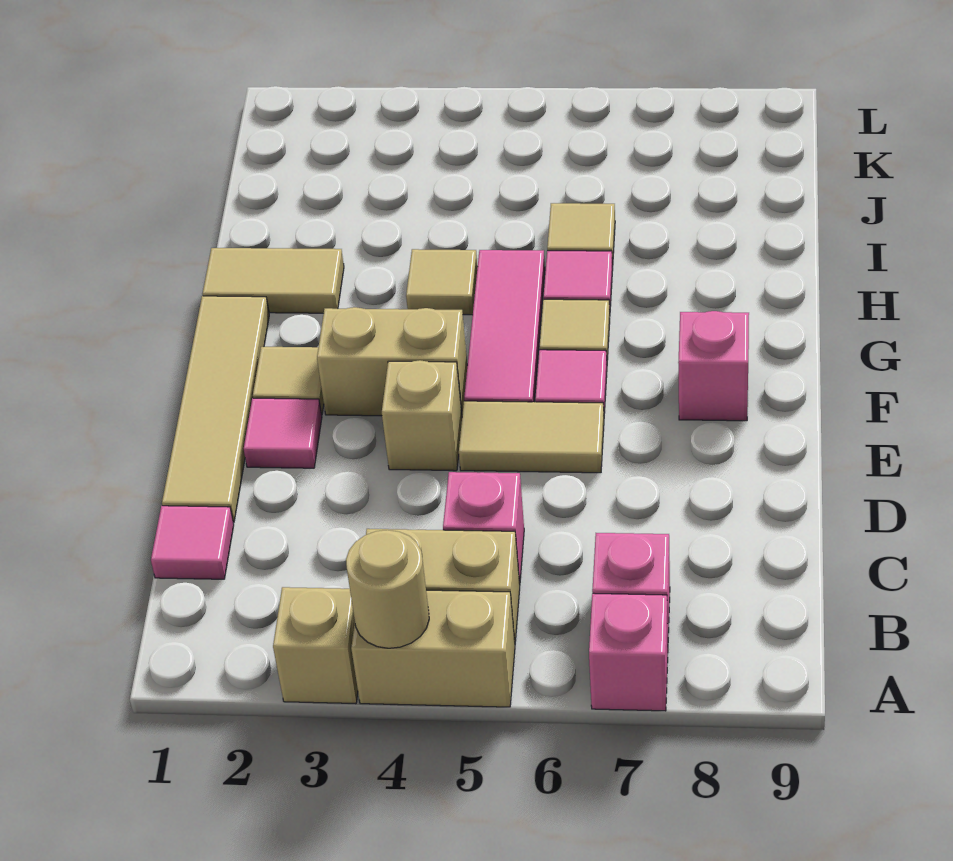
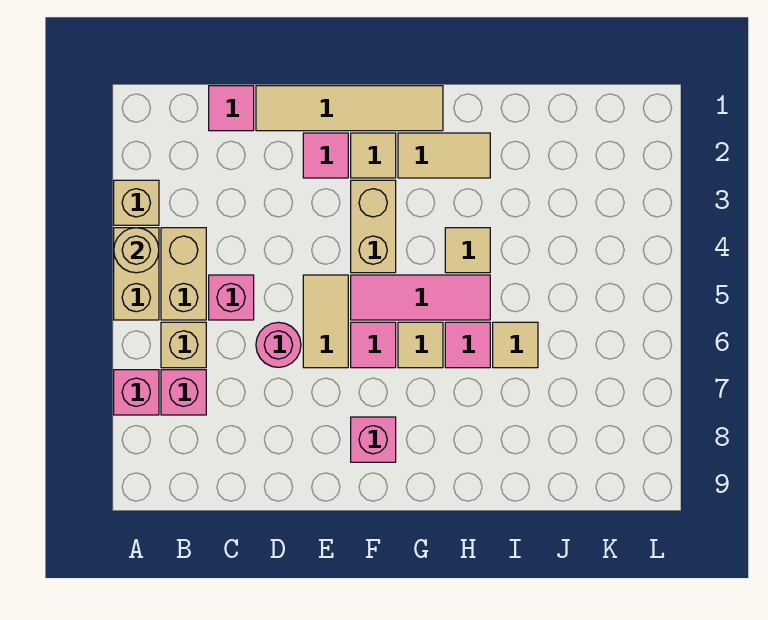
none -> pink 1x1 round brick [256,322,301,367]
tan 1x1 brick [382,360,462,471] -> tan 1x1 brick moved to [161,322,206,368]
tan 1x2 tile [203,248,344,313] -> tan 1x2 tile turned to [398,133,490,178]

